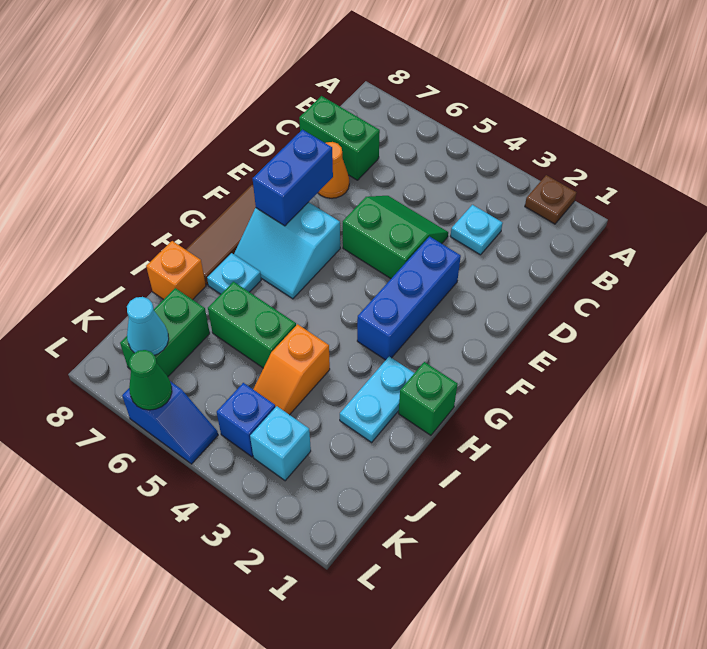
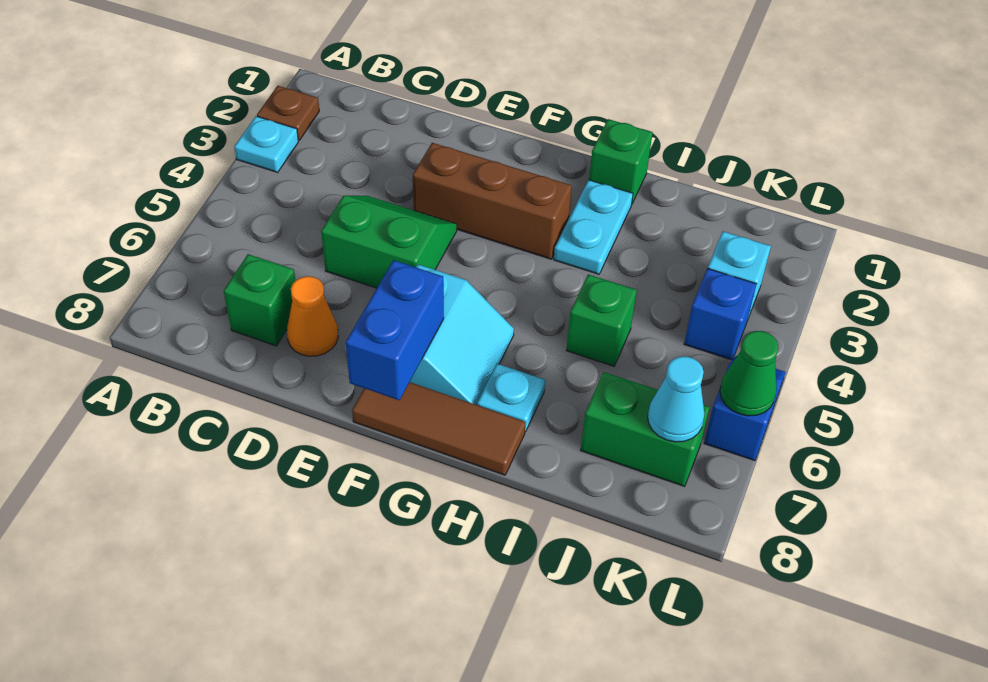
cyan 1x1 plate [450,205,503,255] -> cyan 1x1 plate moved to [234,116,298,172]
green 1x2 brick [299,96,380,180] -> green 1x1 brick [224,254,295,346]
green 2x2 slope [343,196,448,279] -> green 2x2 slope turned to [321,196,457,288]
blue 1x3 brick [357,236,461,360] -> brown 1x3 brick [413,143,572,259]
blue 1x2 brick [253,130,333,226] -> blue 1x2 brick turned to [346,260,444,400]
cyan 1x2 plate [340,357,414,442] -> cyan 1x2 plate turned to [554,180,633,274]
orange 1x2 slope [253,324,330,415] -> none
green 1x2 brick [208,282,296,368] -> green 1x1 brick [566,274,637,366]
orange 1x1 brick [146,241,206,300] -> none

